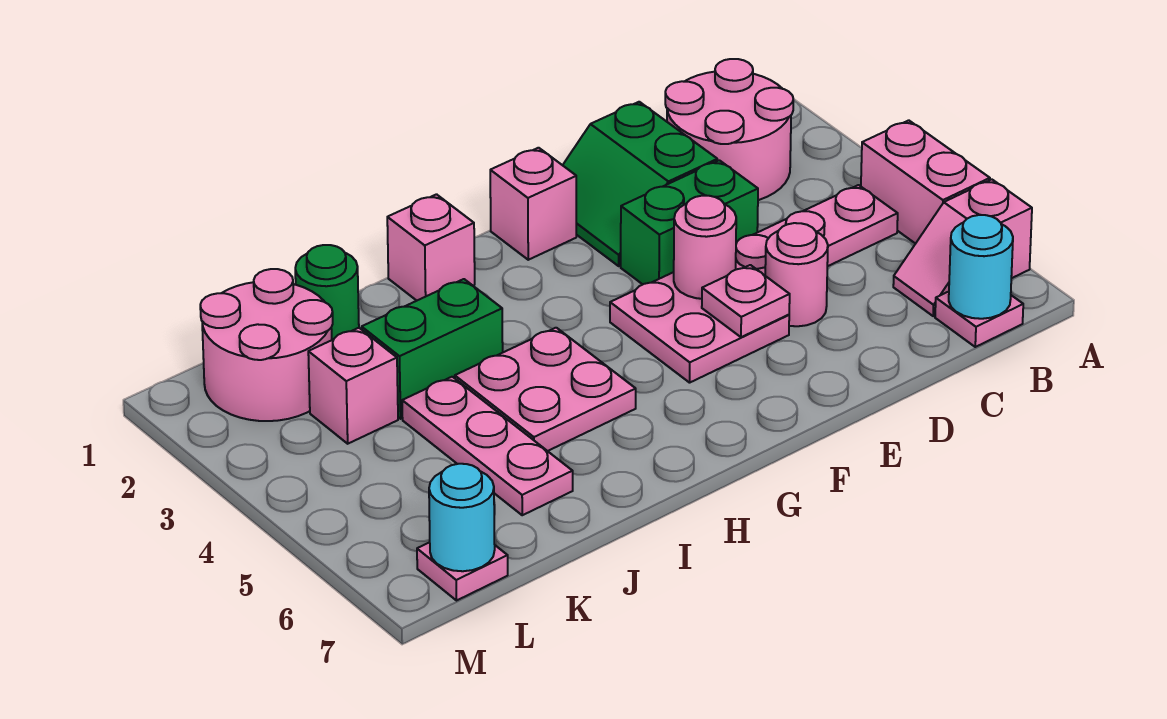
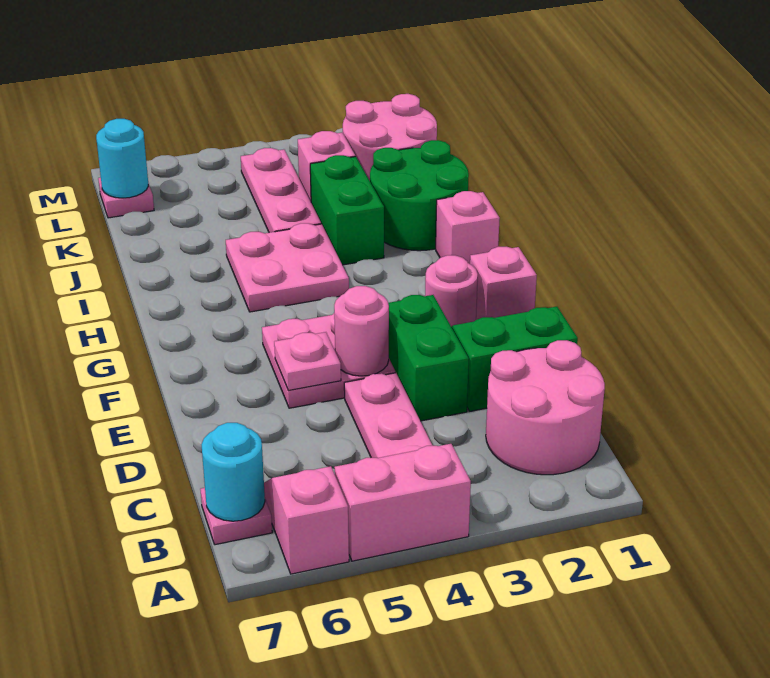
pink 1x1 round brick [765,223,828,326] -> pink 1x1 round brick moved to [425,255,478,326]
green 1x1 round brick [295,245,359,340] -> green 2x2 round brick [370,140,469,251]
pink 1x3 plate [402,377,573,515] -> pink 1x3 plate turned to [241,148,321,233]

